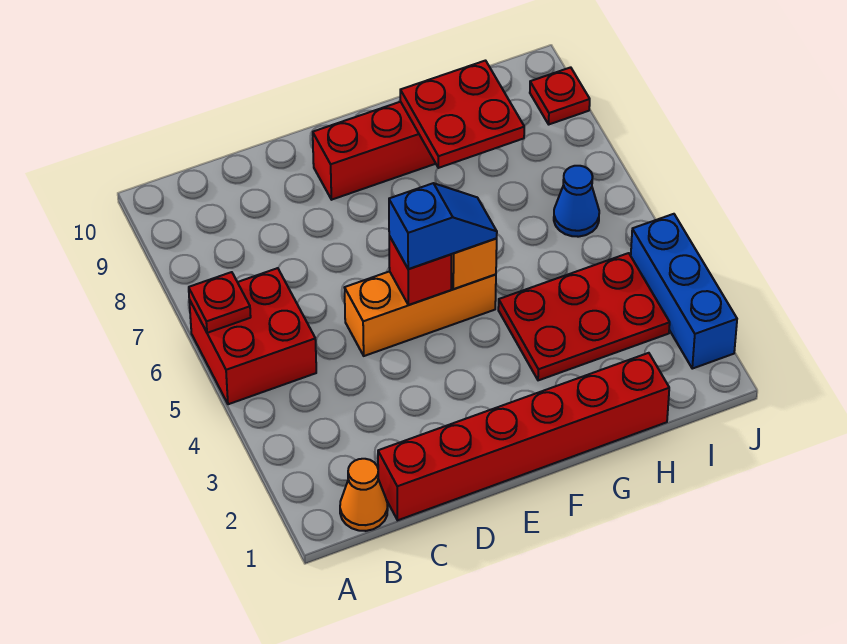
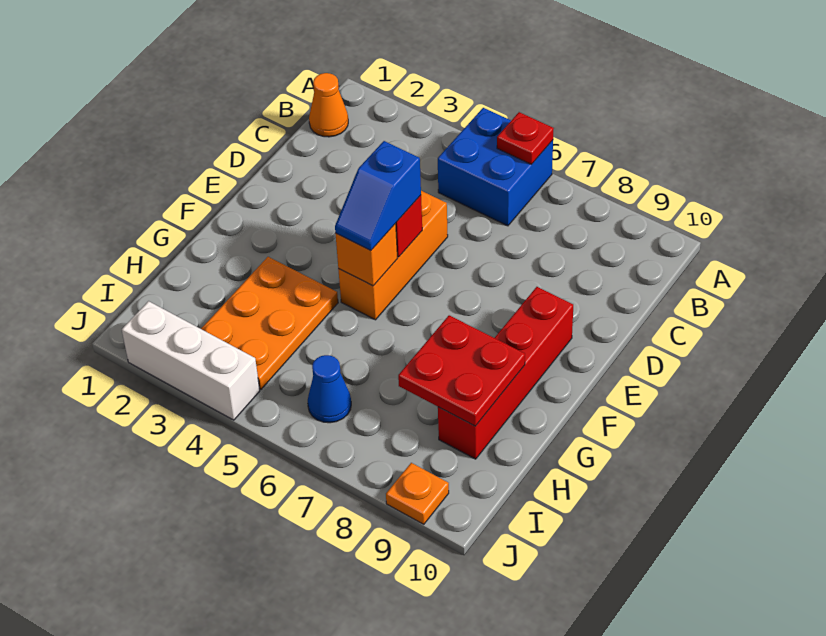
red 2x2 brick [189,268,316,404] -> blue 2x2 brick [438,108,553,226]
red 1x6 brick [378,353,669,520] -> none
red 2x3 plate [498,253,670,380] -> orange 2x3 plate [201,257,338,389]
blue 1x3 brick [631,214,737,369] -> white 1x3 brick [122,301,260,420]
red 1x1 plate [530,67,590,124] -> orange 1x1 plate [386,463,449,524]

